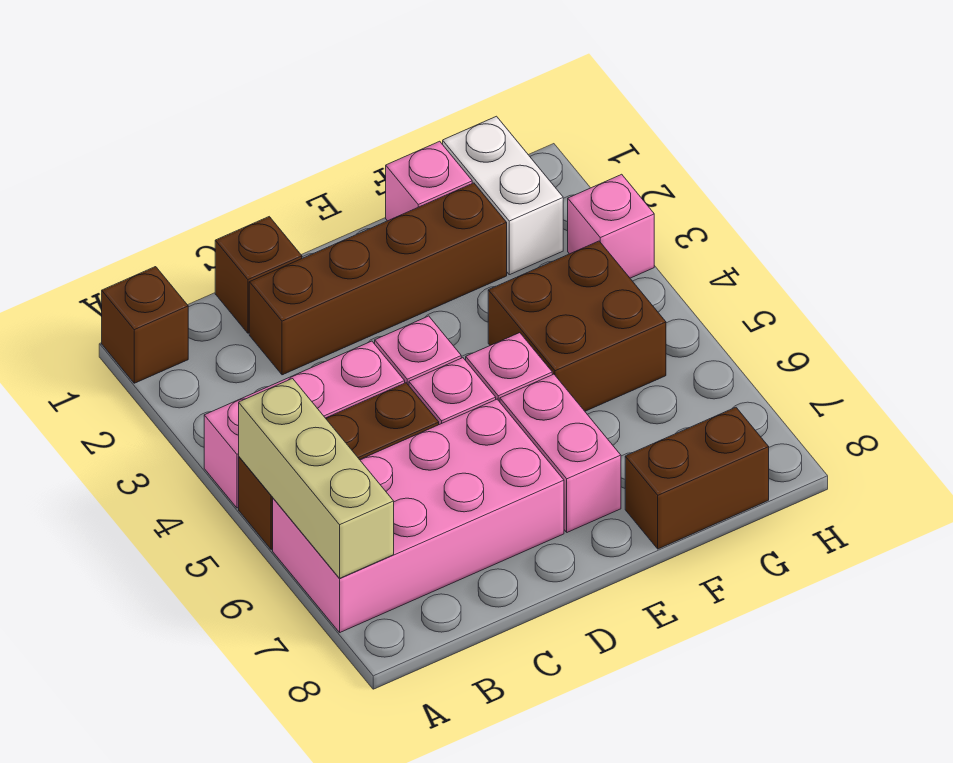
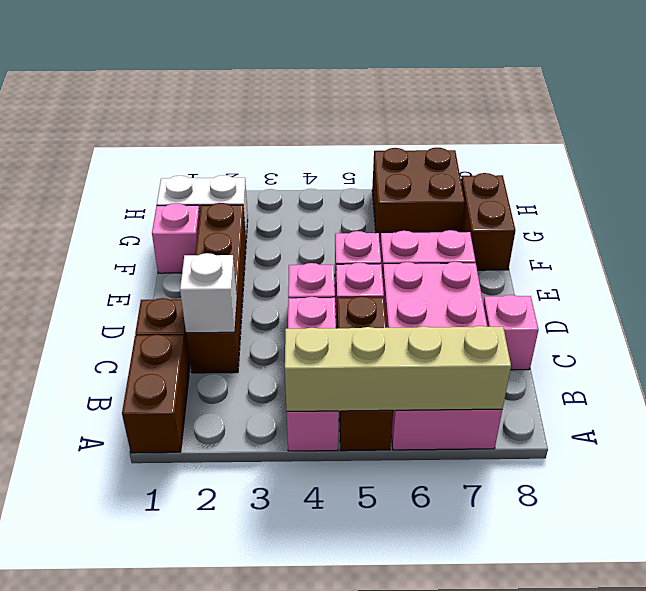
brown 1x1 brick [102,267,188,383] -> brown 1x2 brick [122,334,189,453]
tan 1x3 brick [239,379,394,578] -> tan 1x4 brick [285,326,511,411]
none -> white 1x1 brick [180,253,237,333]
brown 2x2 brick [488,241,666,411] -> brown 2x2 brick moved to [372,148,465,242]
pink 1x1 brick [568,174,654,278] -> pink 1x1 brick moved to [483,295,539,370]

